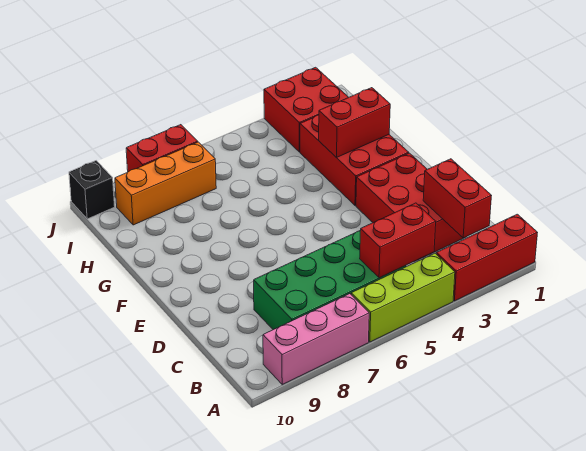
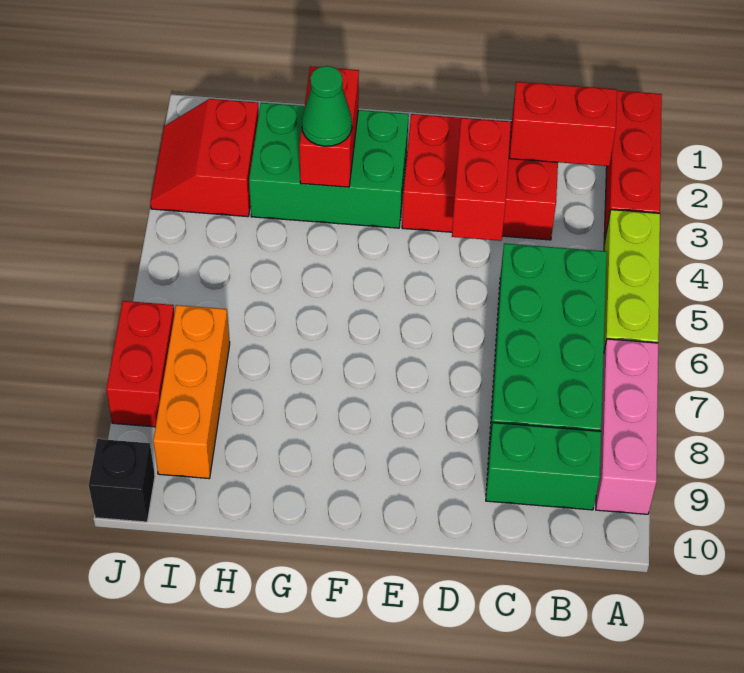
red 1x2 brick [360,203,436,278] -> red 1x2 brick moved to [452,118,511,241]
none -> green 1x2 brick [486,423,601,510]
red 2x3 brick [300,115,409,205] -> green 2x3 brick [249,103,409,228]
none -> green 1x1 cone [302,66,352,146]
red 2x2 brick [264,67,348,152] -> red 2x2 slope [150,99,259,217]

